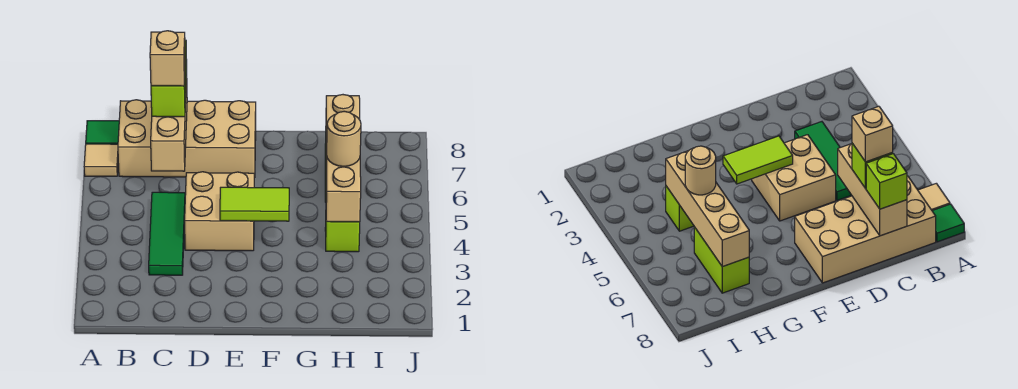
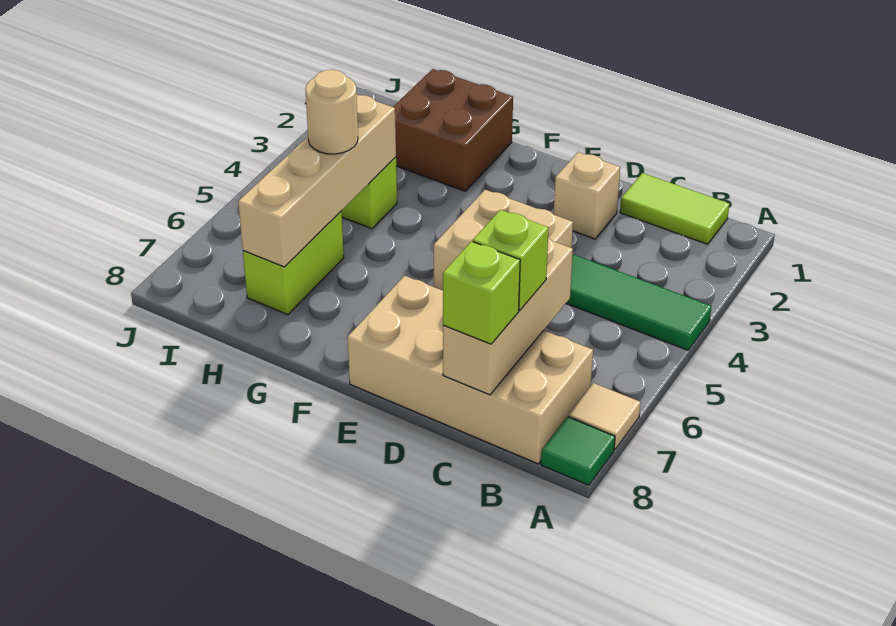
green 1x3 tile [149,192,185,275] -> green 1x3 tile turned to [566,254,712,350]
tan 1x1 brick [150,31,185,86] -> tan 1x1 brick moved to [554,152,620,239]
lime 1x2 tile [220,187,289,221] -> lime 1x2 tile moved to [620,173,729,244]
none -> brown 2x2 brick [393,69,513,191]

